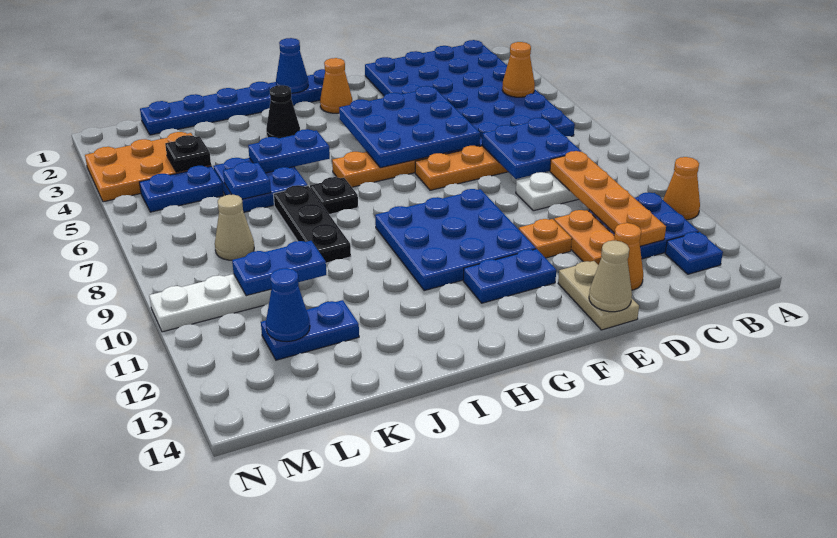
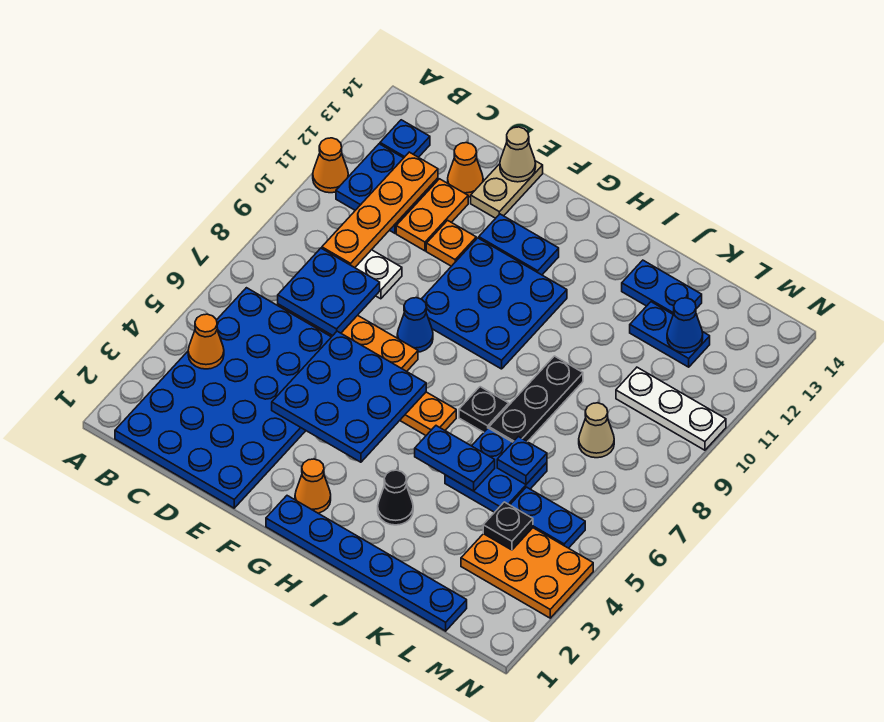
blue 1x1 cone [276,38,308,93] -> blue 1x1 cone moved to [397,298,433,352]
blue 1x2 plate [232,241,326,296] -> blue 1x2 plate moved to [622,260,702,314]

